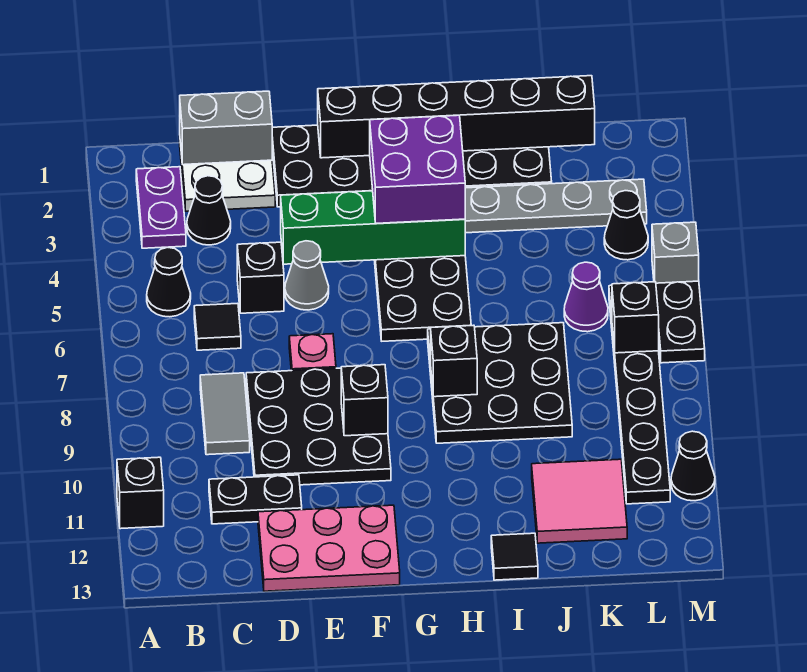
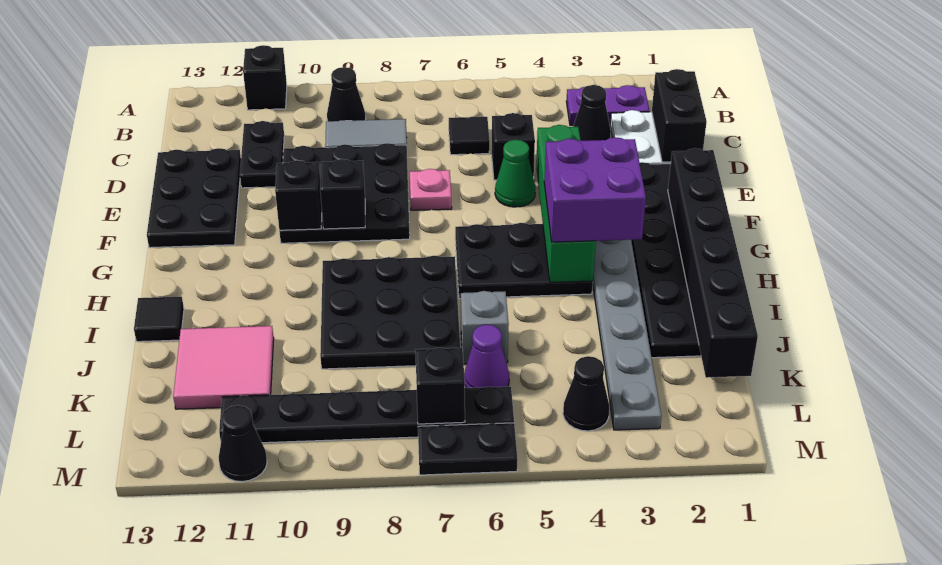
black 1x1 cone [147,247,191,317] -> black 1x1 cone moved to [327,67,366,121]
grey 1x2 brick [180,91,272,165] -> black 1x2 brick [652,69,707,162]
pink 2x3 plate [258,505,400,591] -> black 2x3 plate [147,148,241,248]
grey 1x1 cone [285,241,329,310] -> green 1x1 cone [495,140,535,207]
black 1x1 brick [431,325,477,397] -> black 1x1 brick moved to [275,160,322,230]
grey 1x1 brick [652,222,699,283] -> grey 1x1 brick moved to [461,291,509,364]

